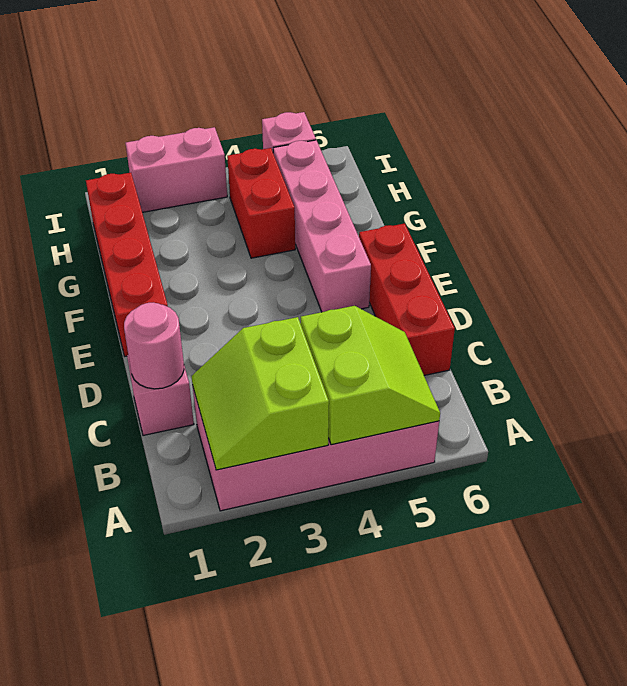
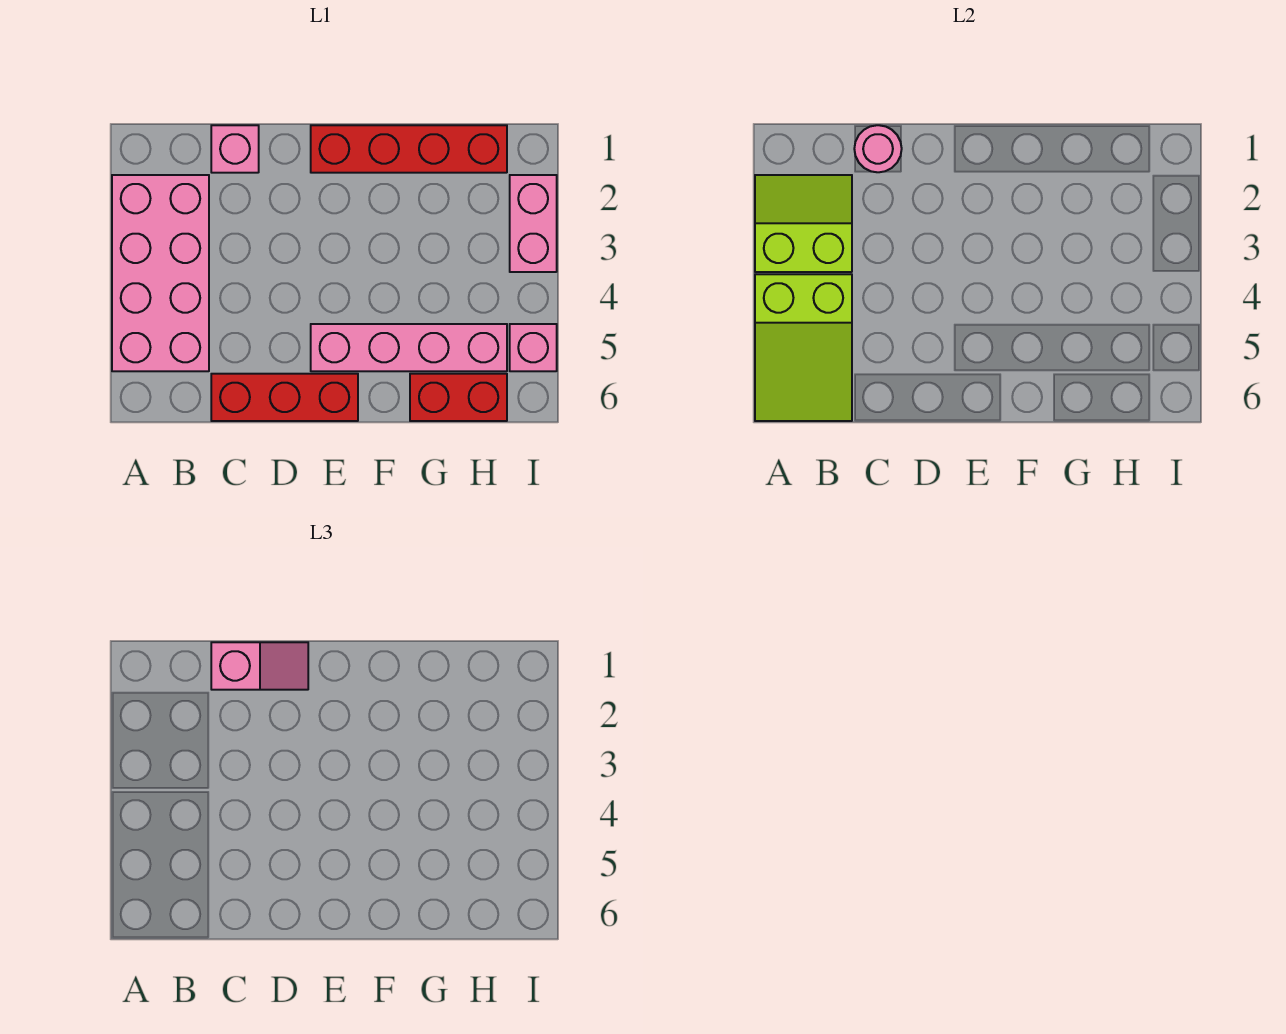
lime 2x2 slope [301,306,440,445] -> lime 2x3 slope [755,274,852,421]
none -> pink 1x2 slope [211,642,308,690]
red 1x2 brick [227,148,295,258] -> red 1x2 brick moved to [410,374,507,421]

